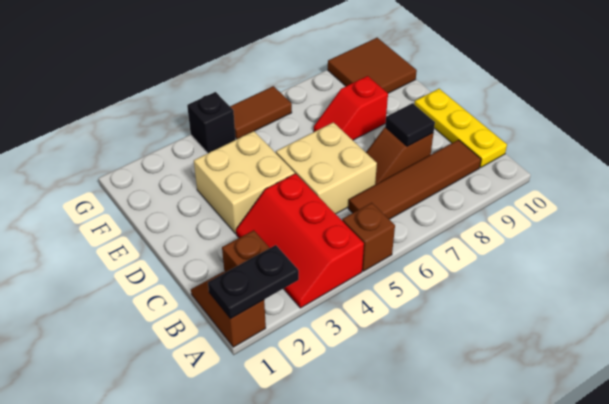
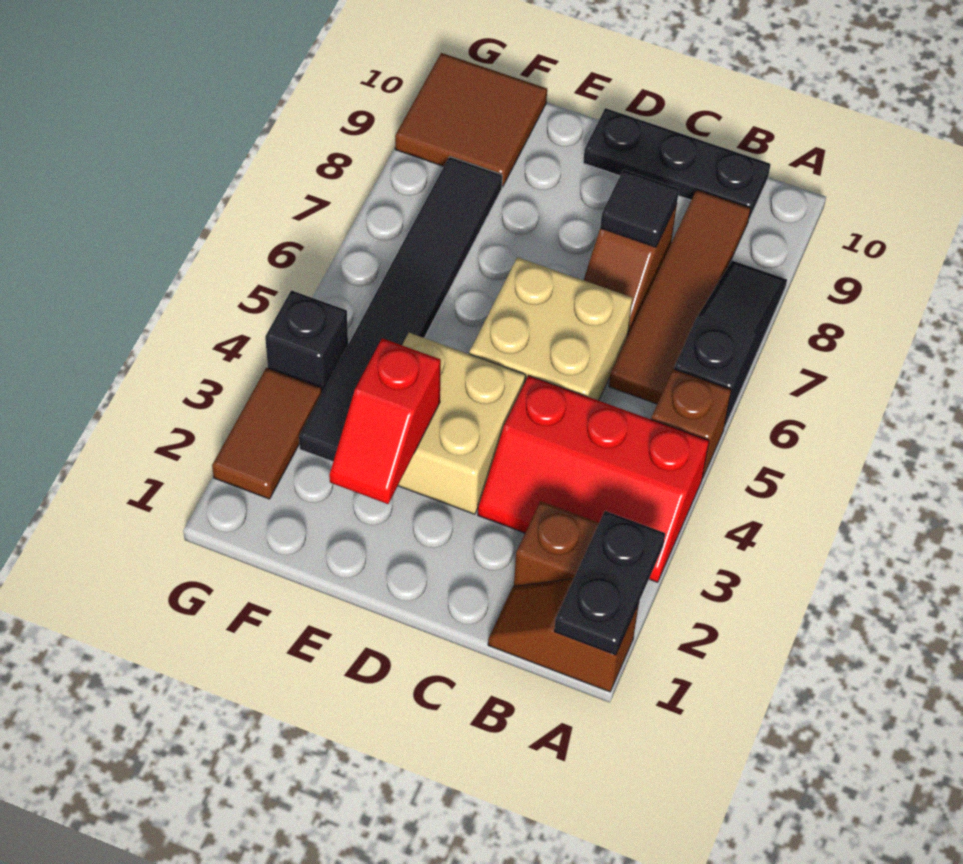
none -> black 1x3 slope [674,260,787,428]
yellow 1x3 plate [414,89,507,168] -> black 1x3 plate [583,108,771,219]
red 1x2 slope [314,76,388,140] -> red 1x2 slope moved to [329,338,441,504]
none -> black 1x6 tile [299,157,502,462]
brown 1x2 tile [230,86,292,139] -> brown 1x2 tile moved to [212,368,322,499]

